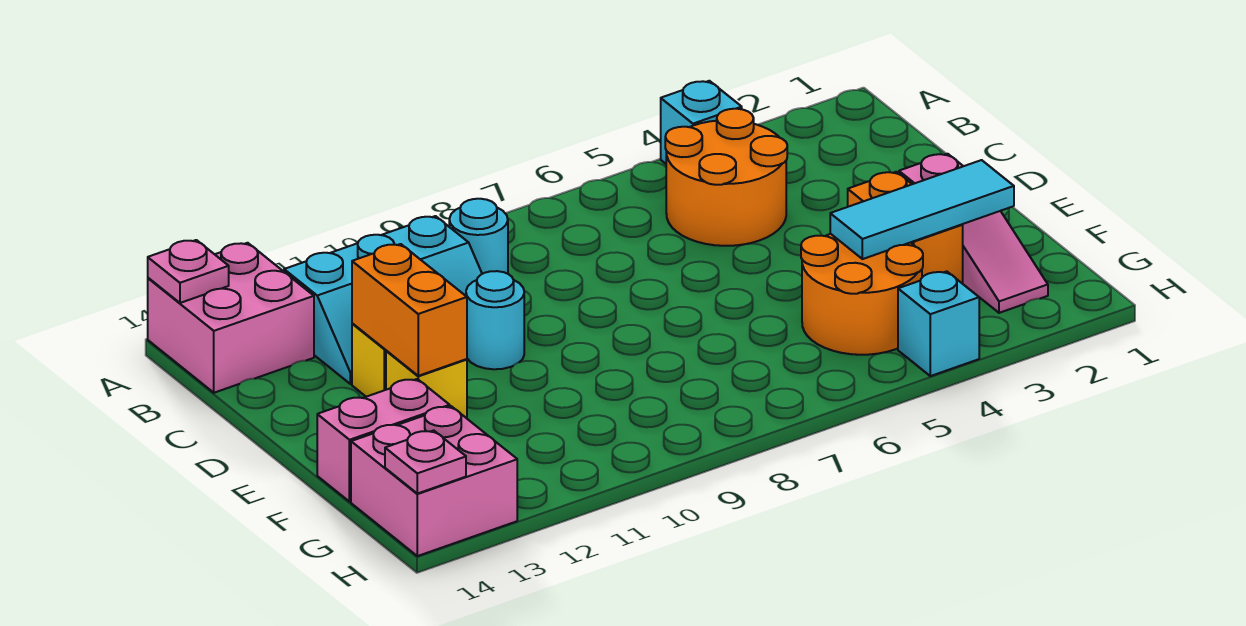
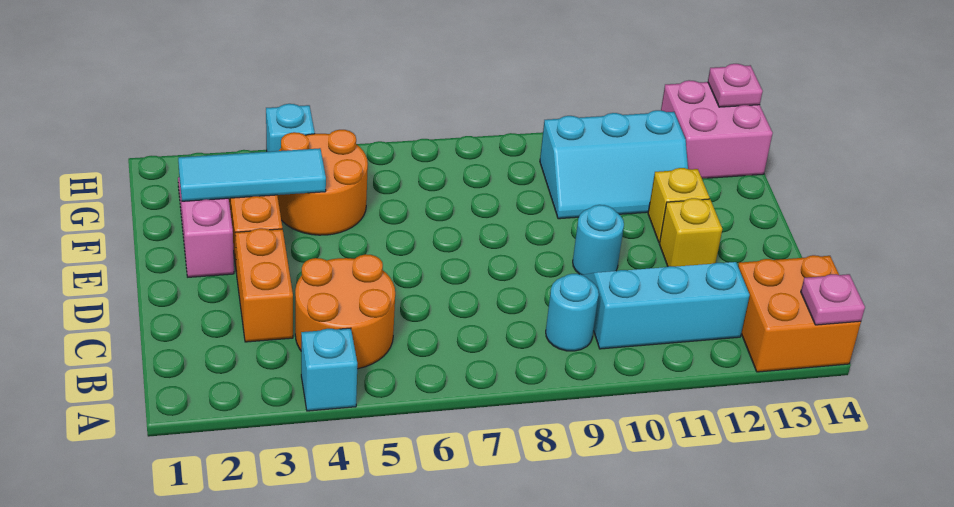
pink 2x2 brick [148,243,314,393] -> orange 2x2 brick [738,255,861,372]
orange 1x2 brick [352,244,467,376] -> orange 1x2 brick moved to [235,228,293,342]
none -> cyan 2x3 slope [540,110,688,219]
pink 1x2 brick [317,379,450,502] -> none

